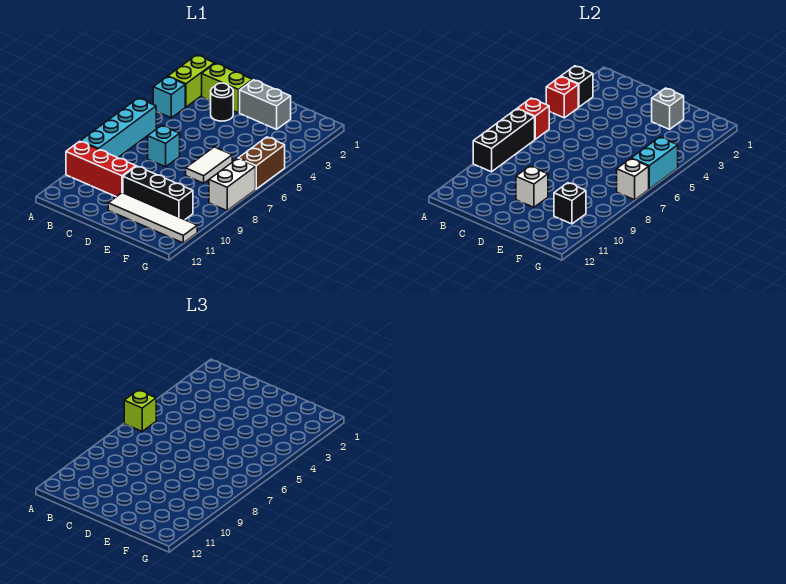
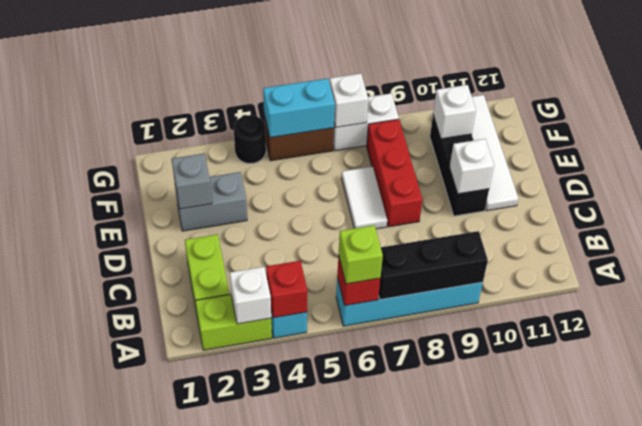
black 1x1 brick [561,66,593,107] -> white 1x1 brick [230,267,271,324]
red 1x3 brick [66,141,136,197] -> red 1x3 brick moved to [367,119,422,227]
black 1x1 round brick [211,83,233,121] -> black 1x1 round brick moved to [234,115,266,164]
cyan 1x1 brick [148,126,180,167] -> none
grey 1x2 brick [240,80,291,129] -> grey 1x2 brick turned to [175,172,247,231]
white 1x2 tile [186,147,232,183] -> white 1x2 tile turned to [342,166,387,229]
black 1x1 brick [554,183,586,224] -> white 1x1 brick [433,85,476,139]

